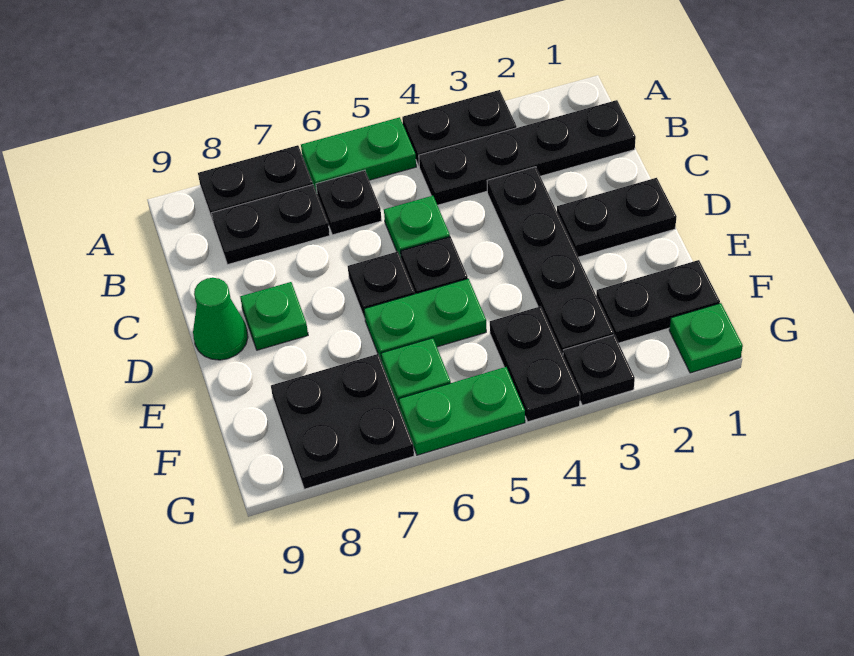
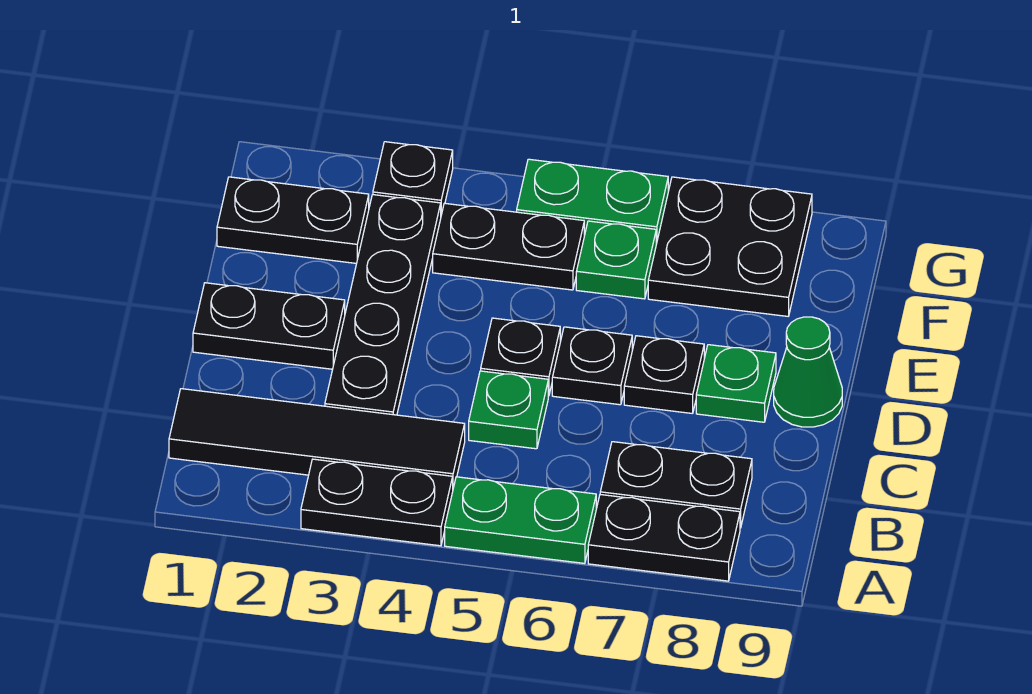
black 1x4 plate [419,100,636,205] -> black 1x4 tile [169,389,465,488]
black 1x1 plate [316,170,382,235] -> black 1x1 plate moved to [624,336,704,414]
green 1x2 plate [364,279,486,362] -> none
black 1x2 plate [490,306,580,422] -> black 1x2 plate turned to [433,203,584,290]
green 1x1 plate [669,303,743,373] -> none

